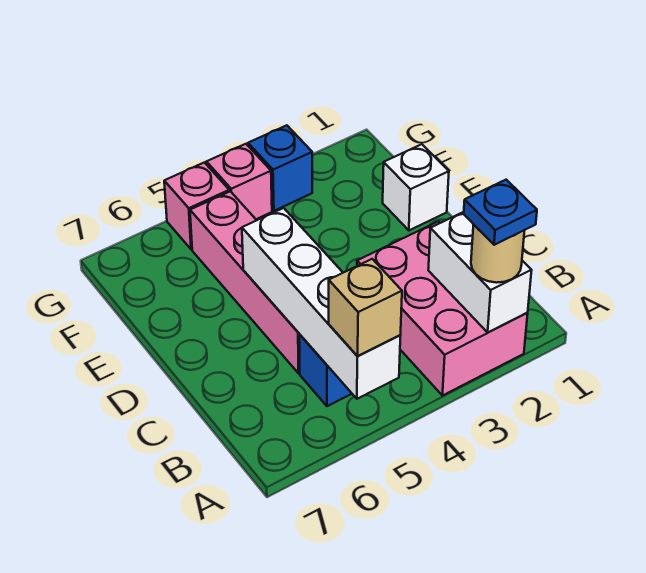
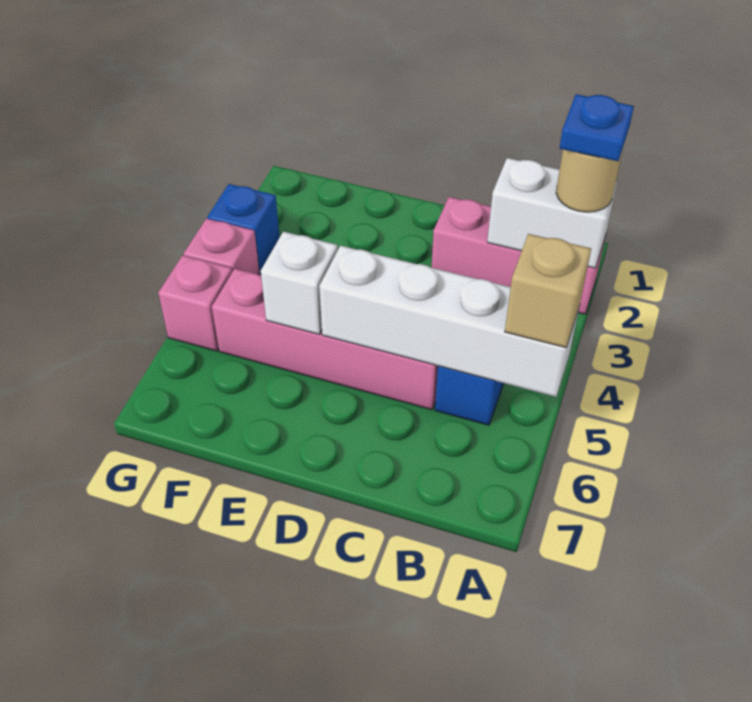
pink 2x3 brick [357,221,528,396] -> pink 1x3 brick [431,197,605,314]
white 1x1 brick [383,144,449,230] -> white 1x1 brick moved to [261,232,338,334]

